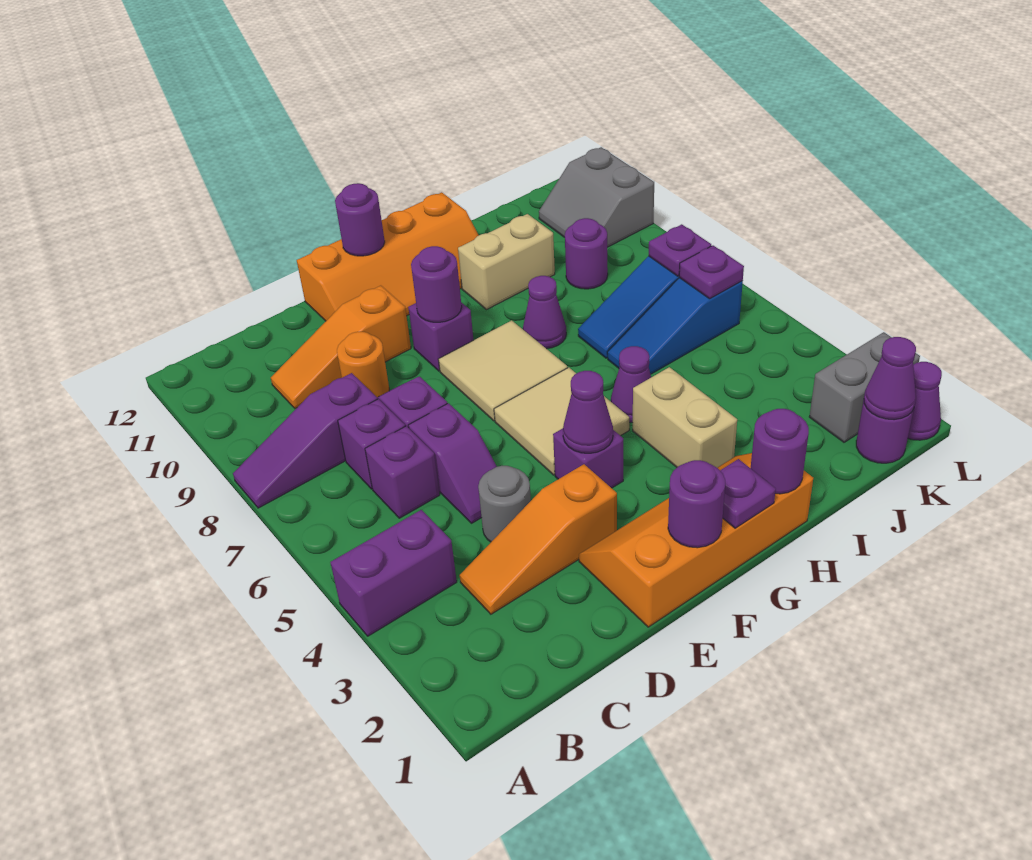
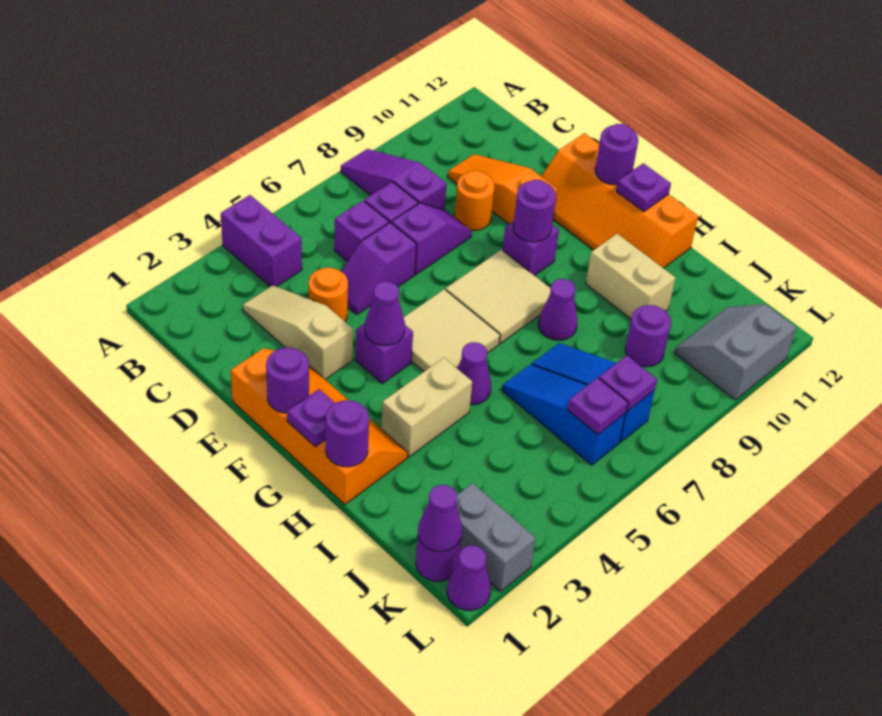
orange 1x3 slope [460,464,617,614] -> tan 1x3 slope [243,285,353,379]
grey 1x1 round brick [478,466,531,542] -> orange 1x1 round brick [309,268,348,321]
none -> purple 1x1 plate [616,163,671,212]

